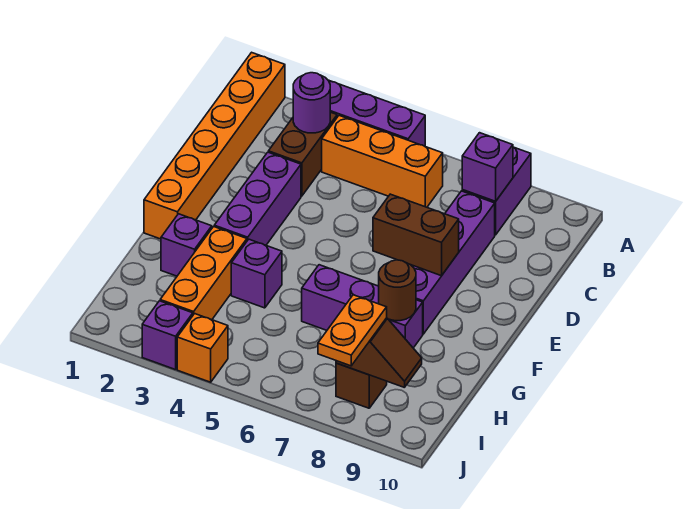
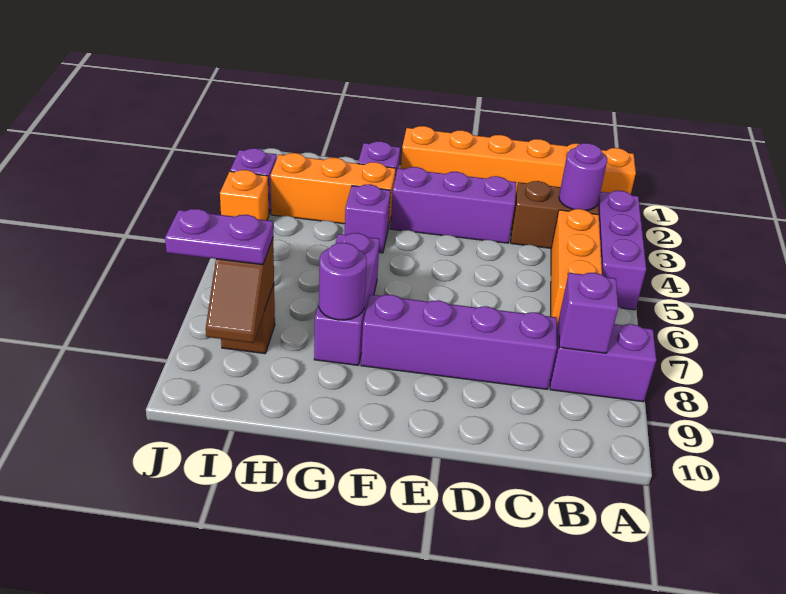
brown 1x2 brick [373,194,459,276] -> none
brown 1x1 round brick [379,260,416,321] -> purple 1x1 round brick [319,243,367,320]
orange 1x2 plate [318,295,387,366] -> purple 1x2 plate [165,209,273,265]

